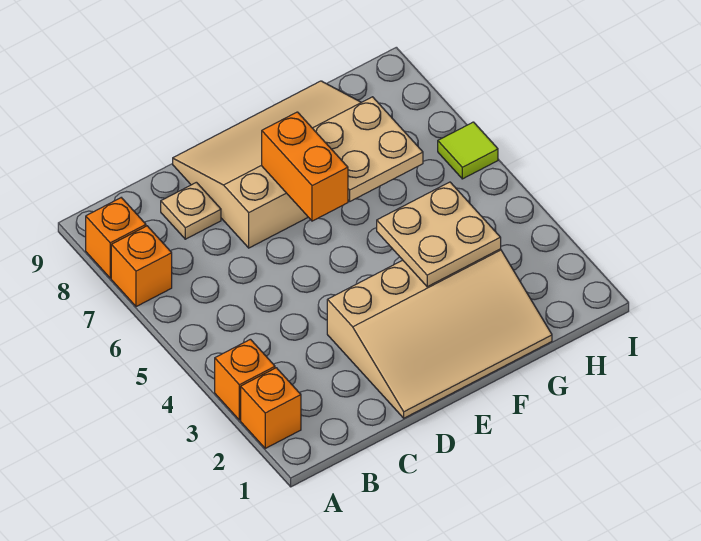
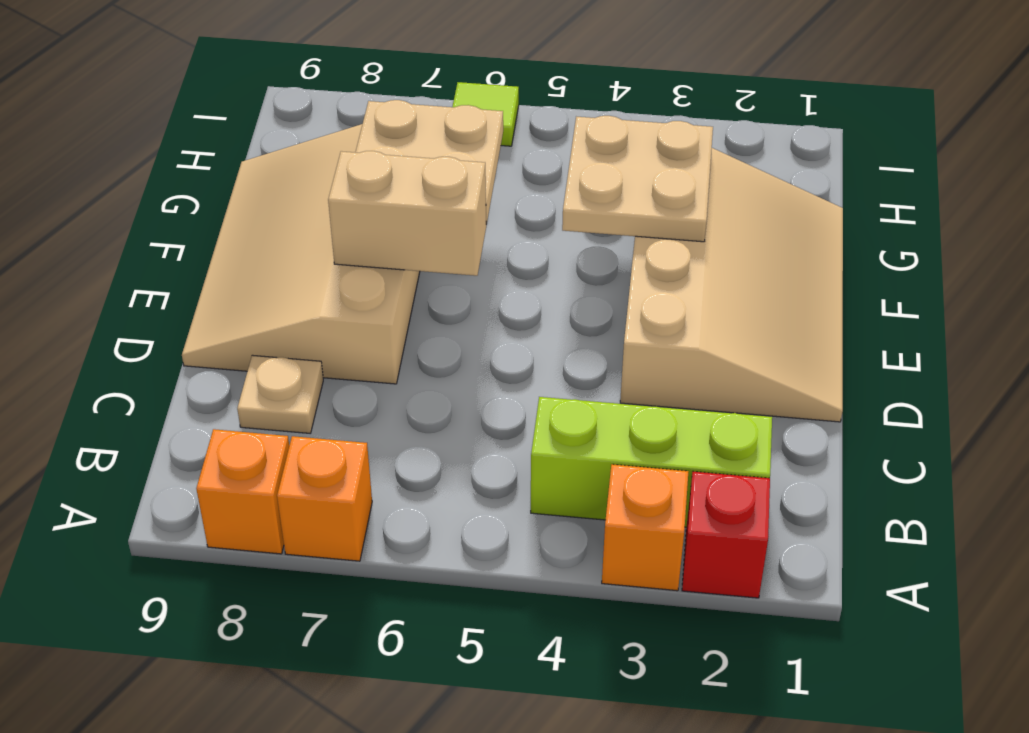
orange 1x1 brick [241,368,301,448] -> red 1x1 brick [682,472,770,598]
none -> lime 1x3 brick [531,397,772,527]
orange 1x2 brick [262,112,348,221] -> tan 1x2 brick [328,151,486,276]

